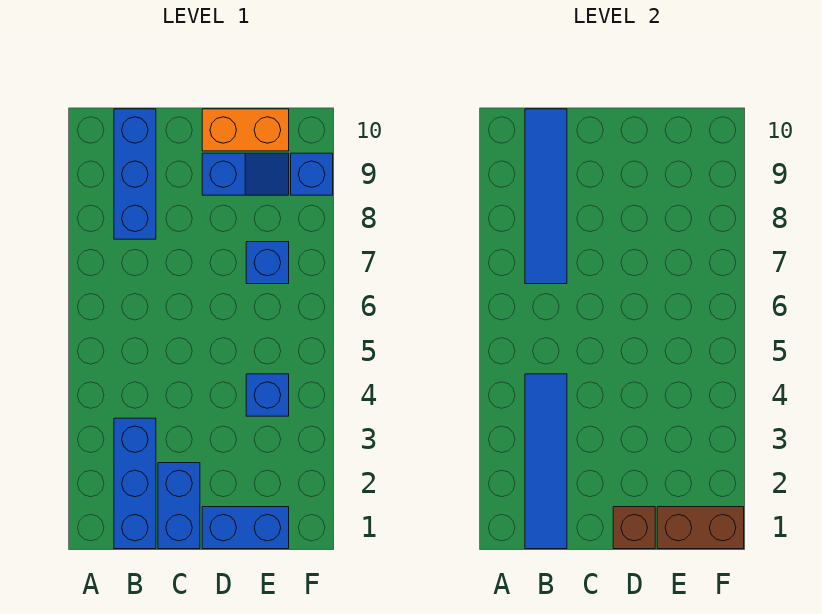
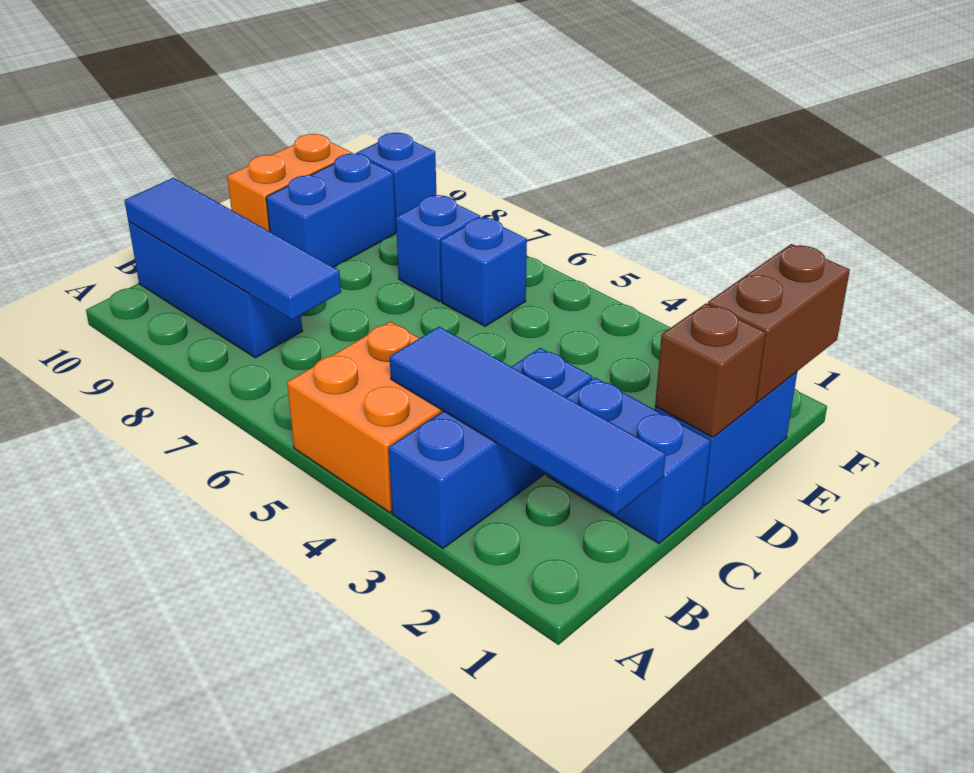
none -> orange 2x2 brick [287,322,443,513]
blue 1x3 brick [114,418,156,549] -> blue 1x3 brick turned to [389,348,592,548]
blue 1x2 slope [202,153,289,195] -> blue 1x2 brick [266,153,396,267]
blue 1x1 brick [246,374,289,416] -> blue 1x1 brick moved to [441,217,527,326]

